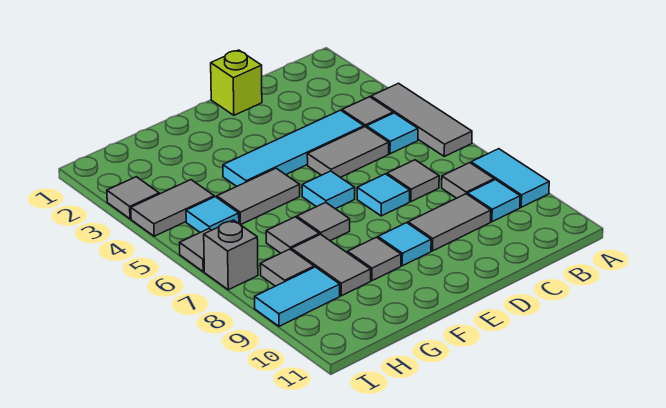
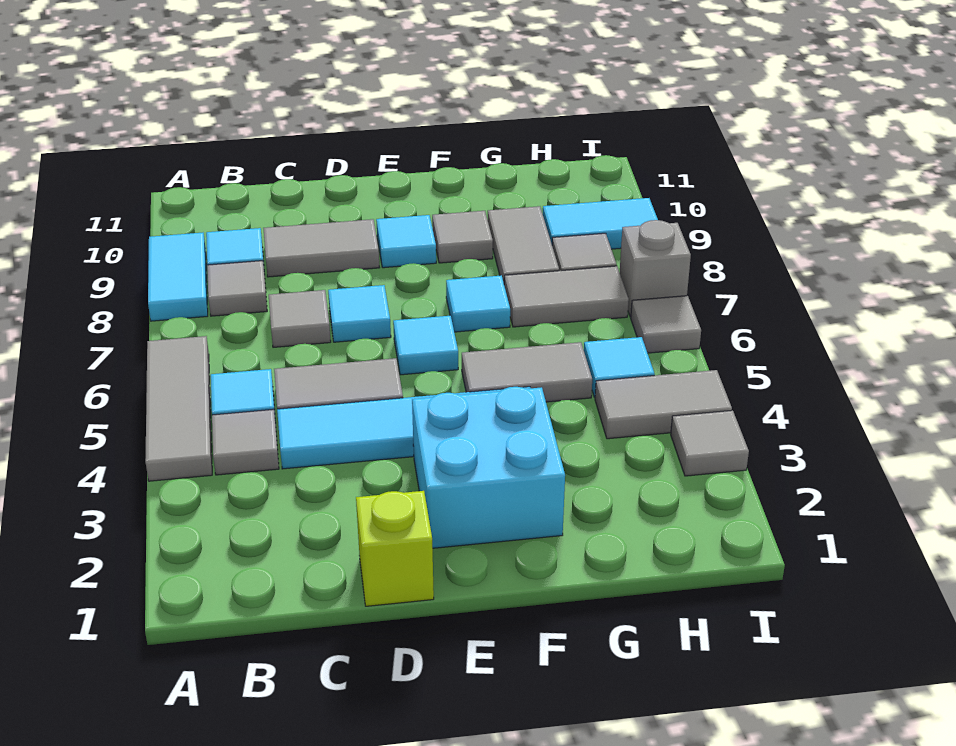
none -> cyan 2x2 brick [412,387,565,548]
grey 1x1 tile [297,202,350,241] -> cyan 1x1 tile [446,275,510,332]
grey 1x1 tile [266,217,319,253] -> grey 1x2 tile [504,266,629,327]

